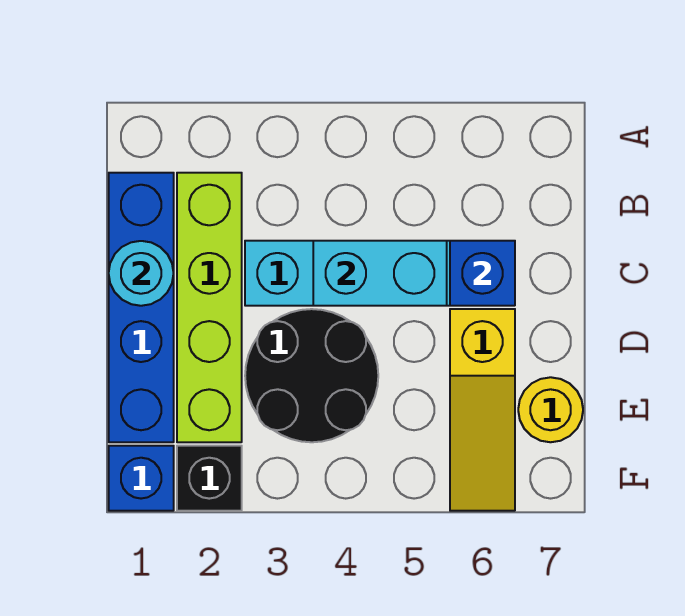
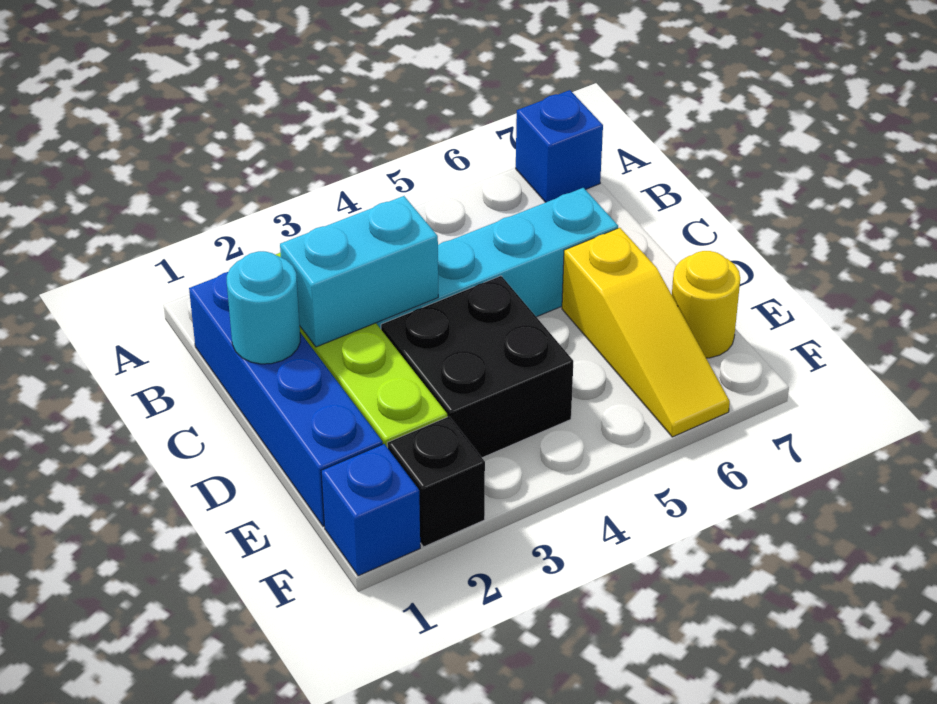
cyan 1x2 brick [313,241,447,306] -> cyan 1x2 brick moved to [280,196,438,347]
blue 1x1 brick [450,241,515,306] -> blue 1x1 brick moved to [516,90,603,202]
black 2x2 round brick [245,309,378,442] -> black 2x2 brick [381,276,573,458]

